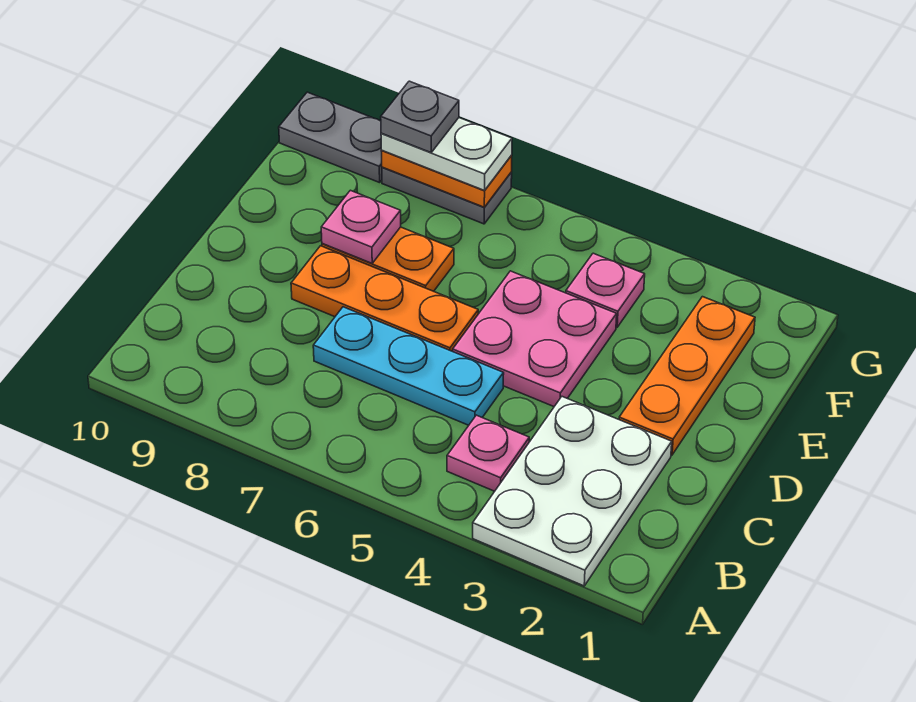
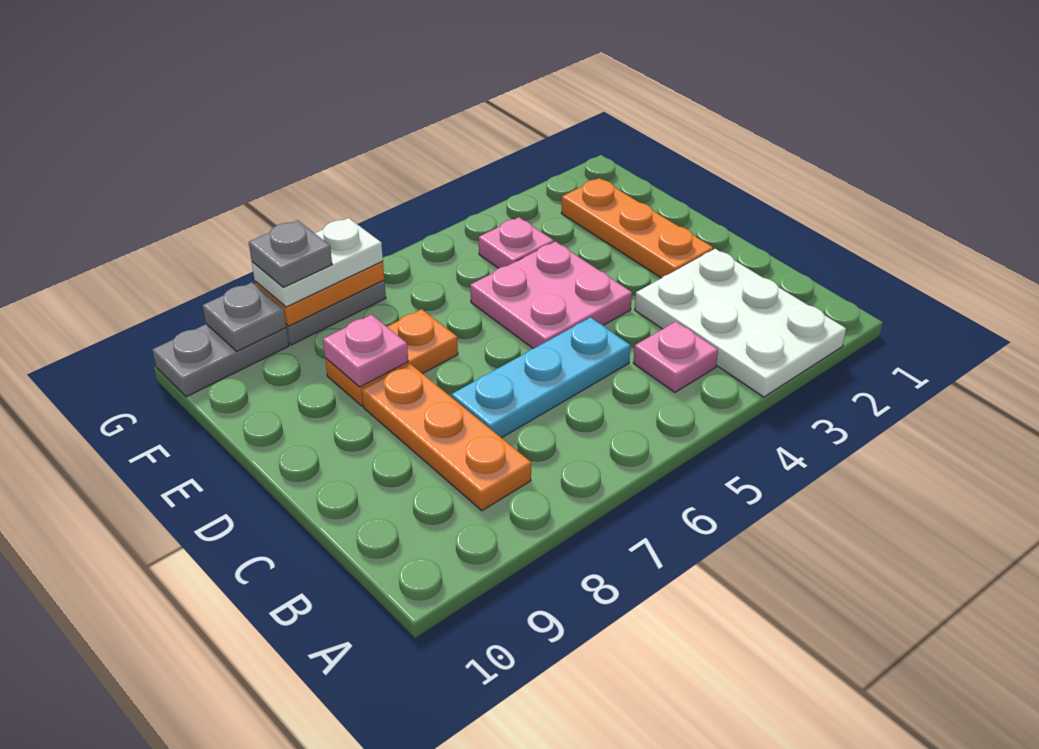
orange 1x3 plate [291,246,478,351] -> orange 1x3 plate turned to [362,364,531,511]
none -> grey 1x1 plate [203,282,286,351]

